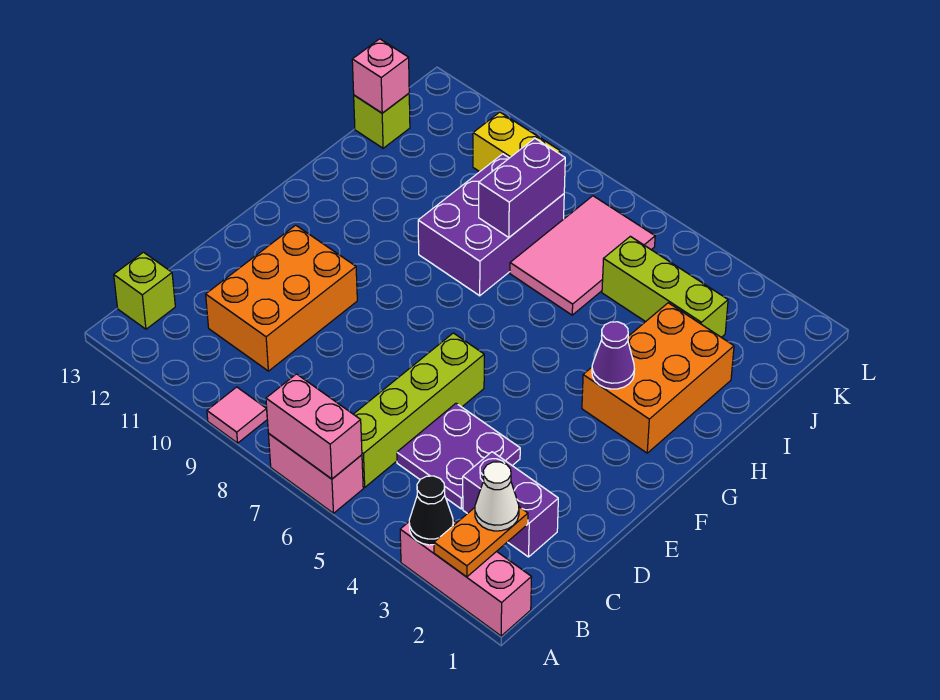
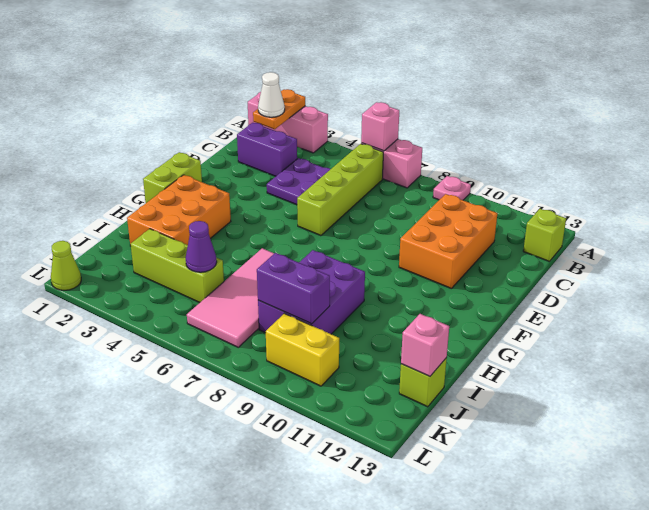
black 1x1 cone [409,476,453,545] -> none
pink 1x2 brick [266,374,362,479] -> pink 1x1 brick [361,102,399,151]
pink 1x1 tile [207,387,267,443] -> pink 1x1 plate [433,176,471,200]
none -> lime 1x2 brick [143,152,202,203]
purple 1x1 cone [592,322,635,389] -> purple 1x1 cone moved to [186,221,217,272]
pink 2x3 tile [510,196,655,315] -> pink 2x4 tile [187,248,274,347]
purple 1x2 brick [479,138,565,238] -> purple 1x2 brick turned to [257,253,330,324]
none -> lime 1x1 cone [51,241,81,290]

